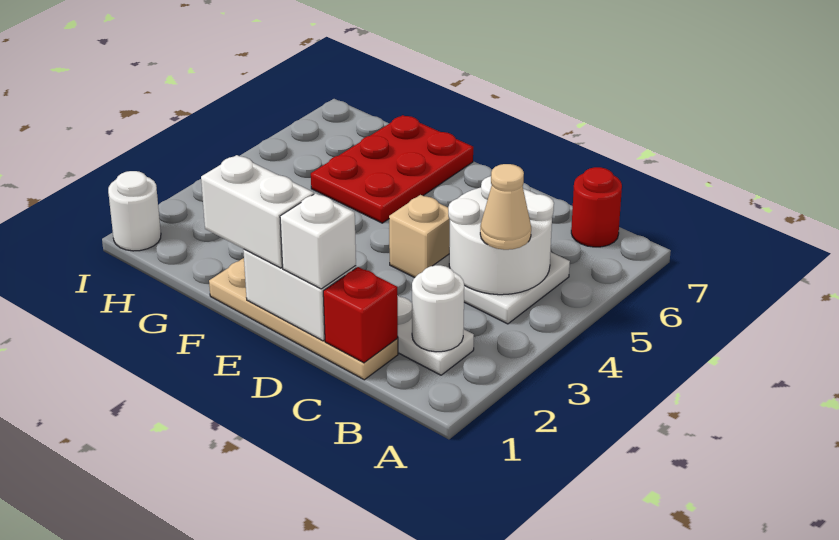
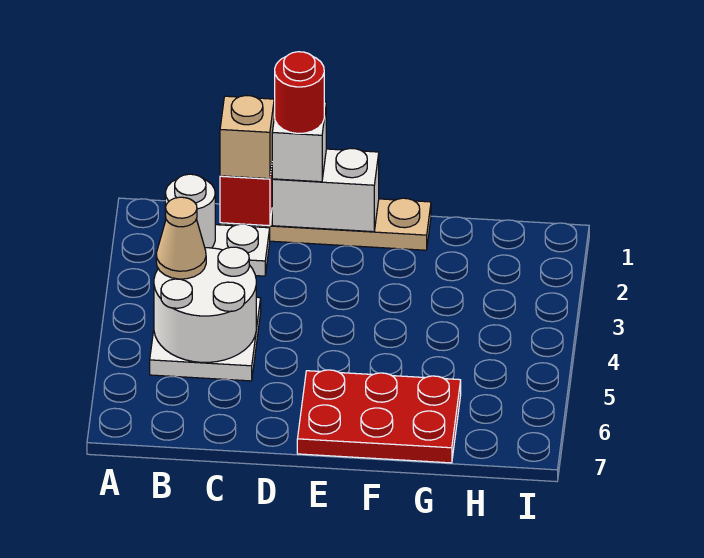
red 1x1 round brick [571,167,622,247] -> red 1x1 round brick moved to [274,52,324,133]
tan 1x1 brick [389,195,450,278] -> tan 1x1 brick moved to [220,96,274,179]
white 1x2 brick [201,155,314,268] -> none
red 2x3 plate [311,115,473,223] -> red 2x3 plate turned to [297,370,461,463]
white 1x1 round brick [108,171,161,251] -> none

